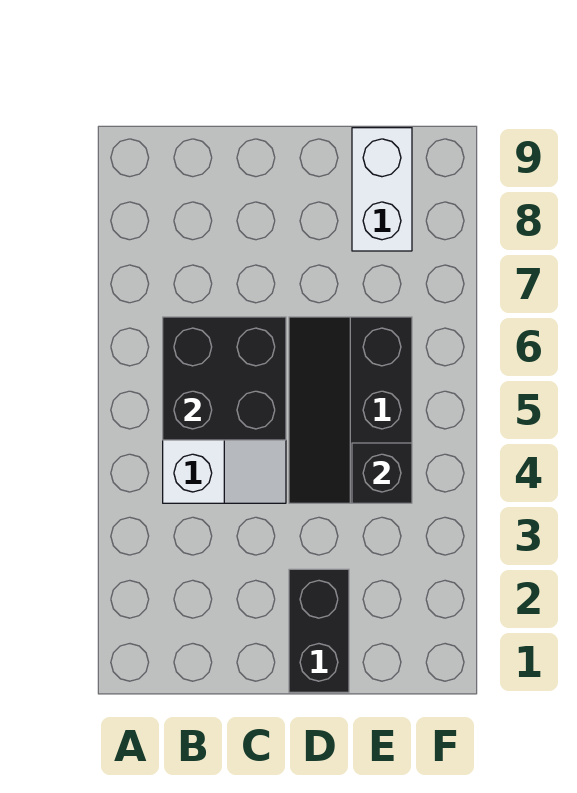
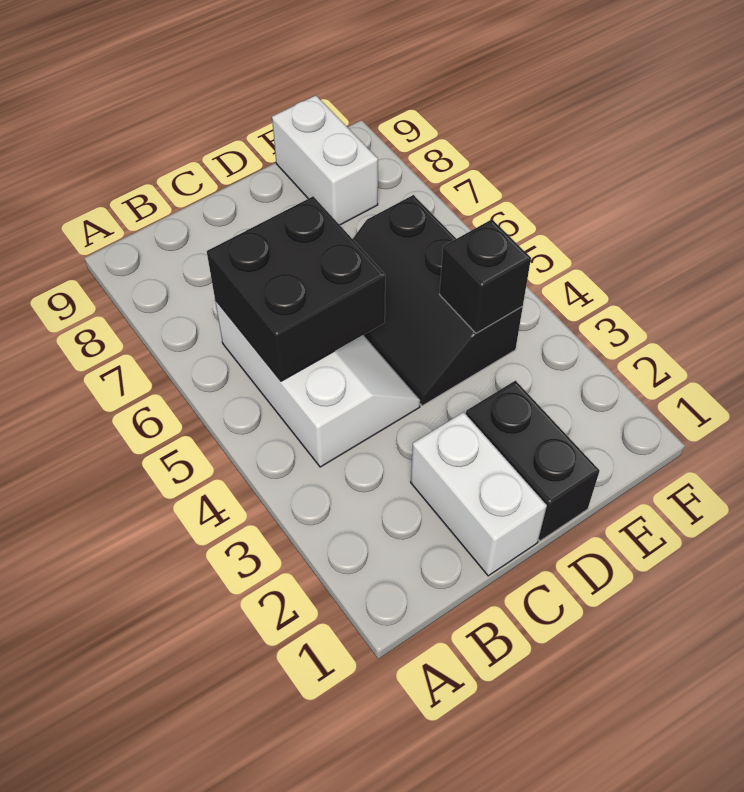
none -> white 1x2 brick [411,412,547,576]

